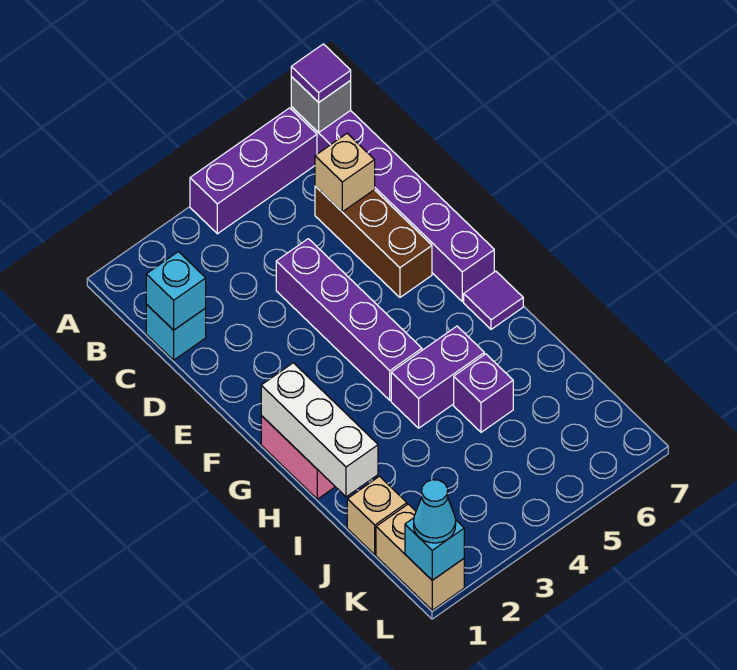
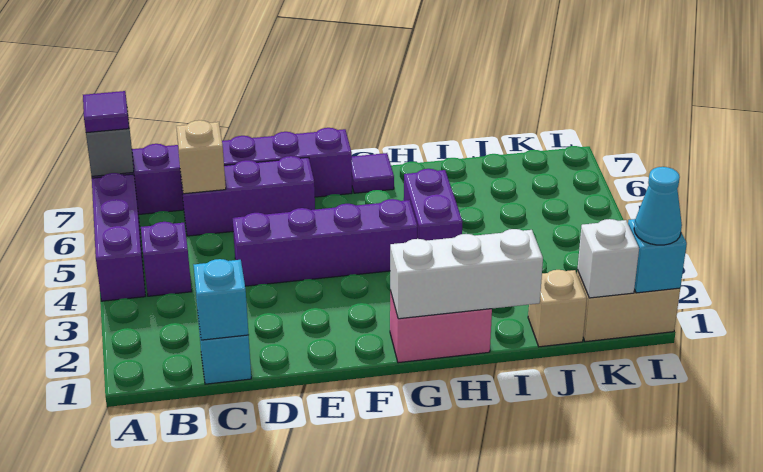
brown 1x3 brick [315,186,432,297] -> purple 1x3 brick [181,156,315,236]
purple 1x1 brick [454,354,513,432] -> purple 1x1 brick moved to [141,222,192,296]
none -> white 1x1 brick [577,219,639,298]

